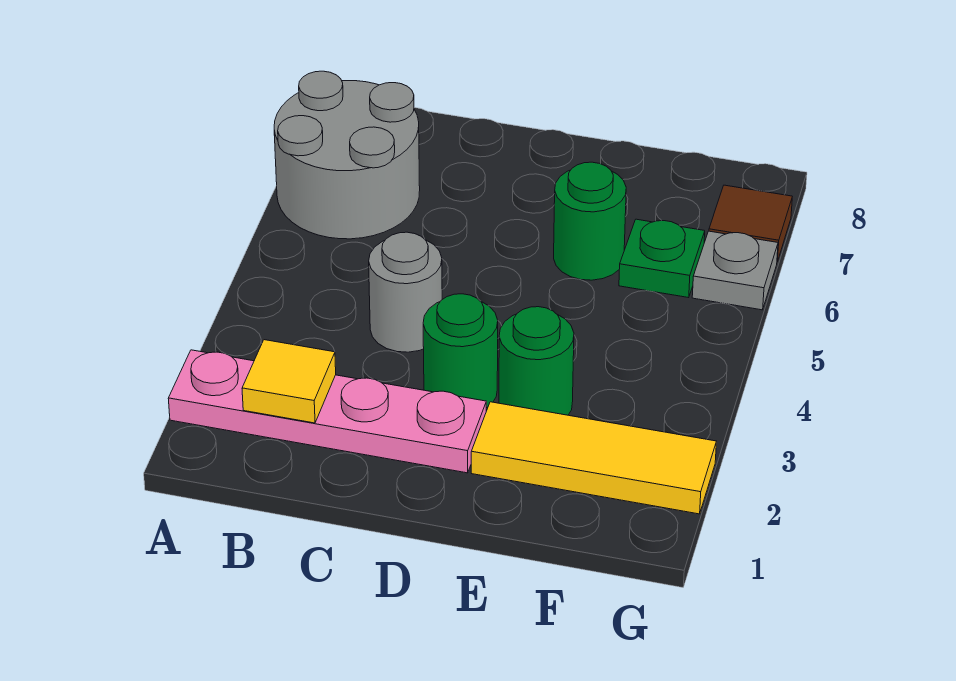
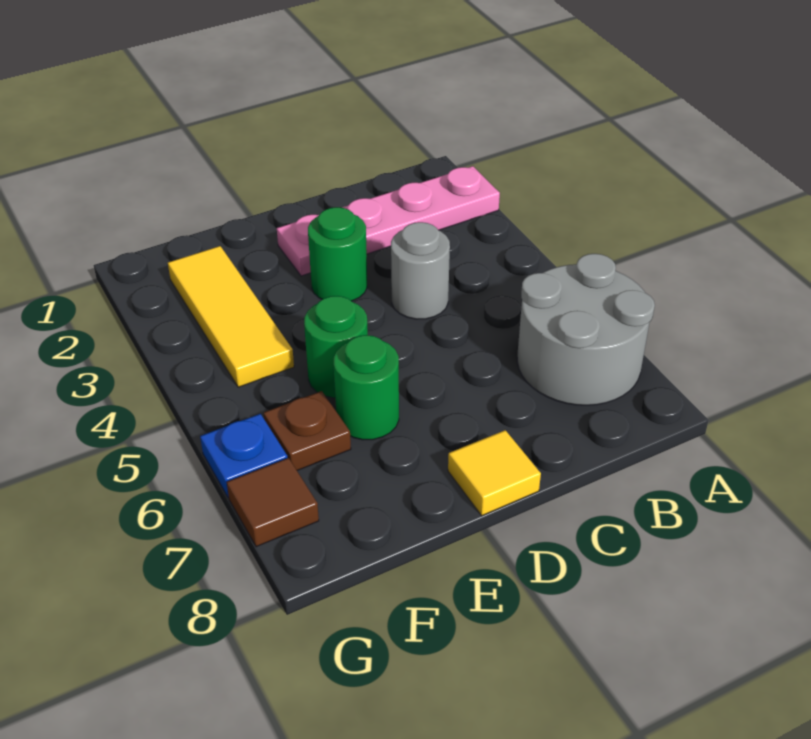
yellow 1x1 tile [242,340,336,423] -> yellow 1x1 tile moved to [448,430,541,516]
yellow 1x3 tile [471,402,716,514] -> yellow 1x3 tile turned to [168,246,294,387]
green 1x1 round brick [499,307,574,415] -> green 1x1 round brick moved to [304,296,368,398]
green 1x1 plate [619,219,705,298] -> brown 1x1 plate [264,391,351,470]
grey 1x1 plate [692,231,778,310] -> blue 1x1 plate [200,414,287,497]

